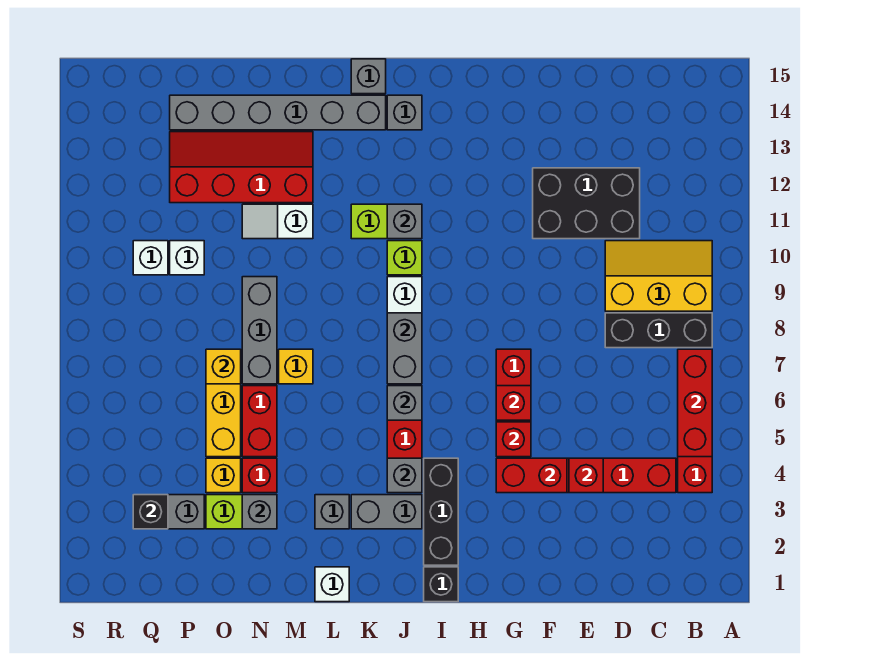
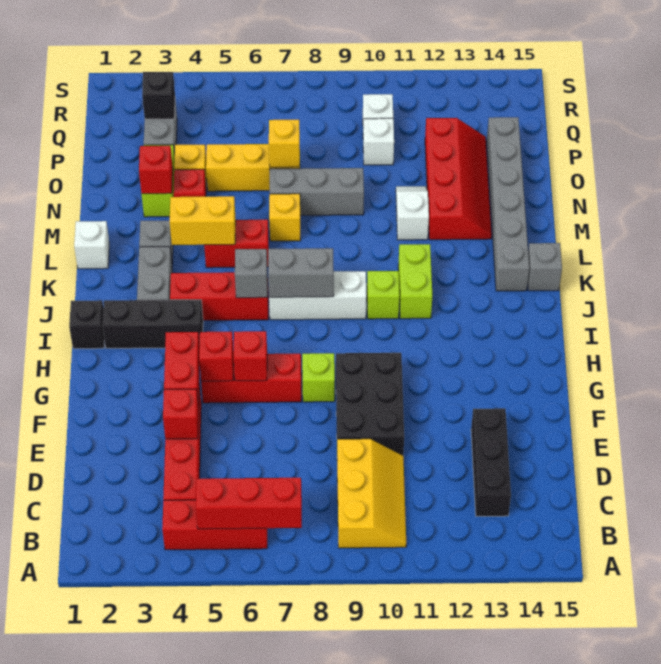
black 1x3 brick [605,313,712,348] -> black 1x3 brick moved to [471,408,511,516]
black 2x3 brick [533,168,640,239] -> black 2x3 brick moved to [336,353,404,455]
none -> lime 1x1 brick [302,353,335,402]
grey 1x1 brick [387,458,422,493] -> none
grey 1x1 brick [387,204,422,239] -> none
grey 1x1 brick [387,95,422,130] -> none
none -> yellow 1x2 brick [170,196,236,245]
grey 1x1 brick [242,495,277,529] -> red 1x1 brick [139,146,173,194]
red 1x2 brick [242,386,277,457] -> red 1x2 brick moved to [204,220,269,268]

